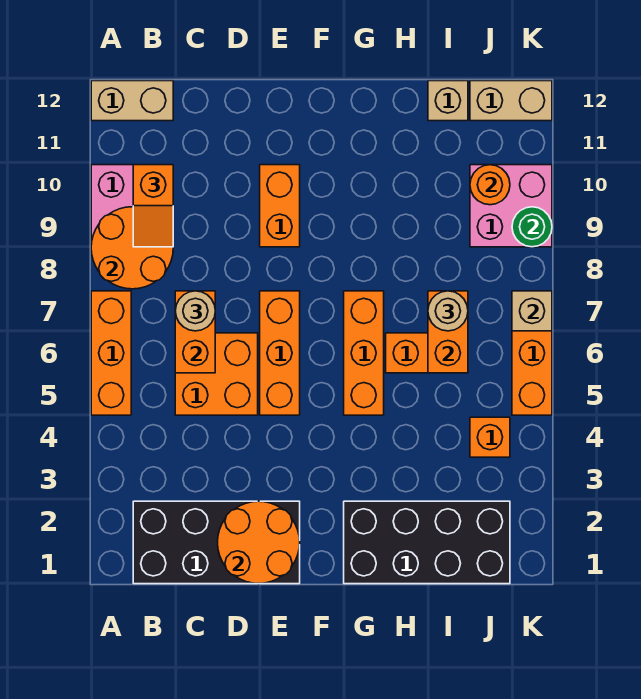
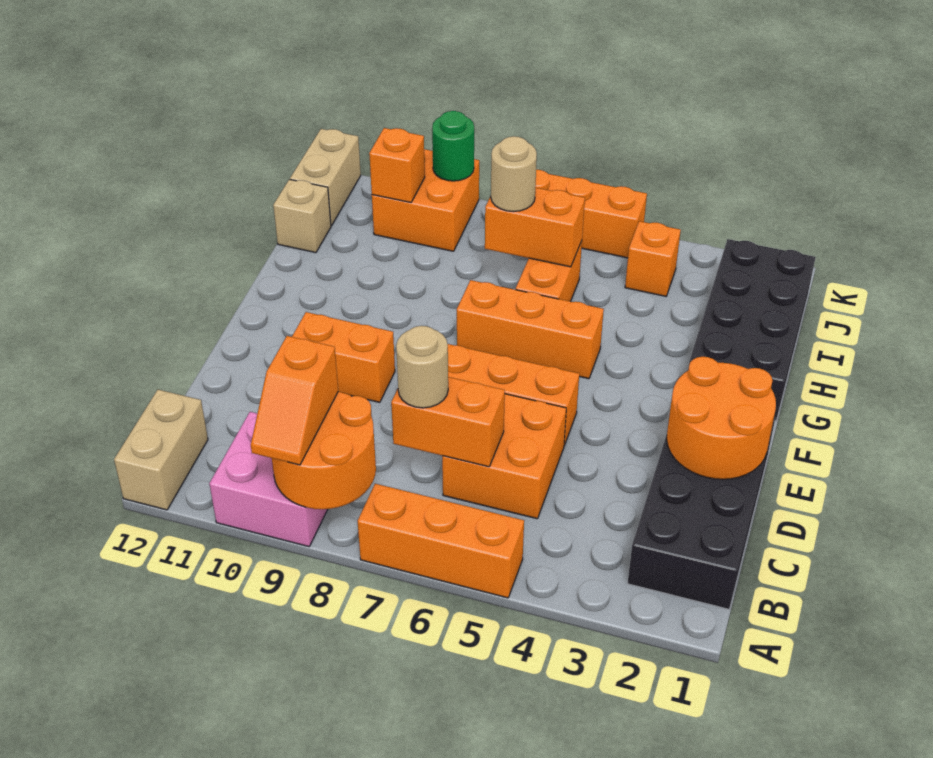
orange 1x2 slope [133,165,173,247] -> orange 1x2 slope turned to [251,336,338,465]
pink 2x2 brick [470,165,552,247] -> orange 2x2 brick [372,149,479,251]
orange 1x1 round brick [470,165,510,205] -> orange 1x1 brick [369,128,425,202]
tan 1x1 brick [512,291,552,331] -> none

